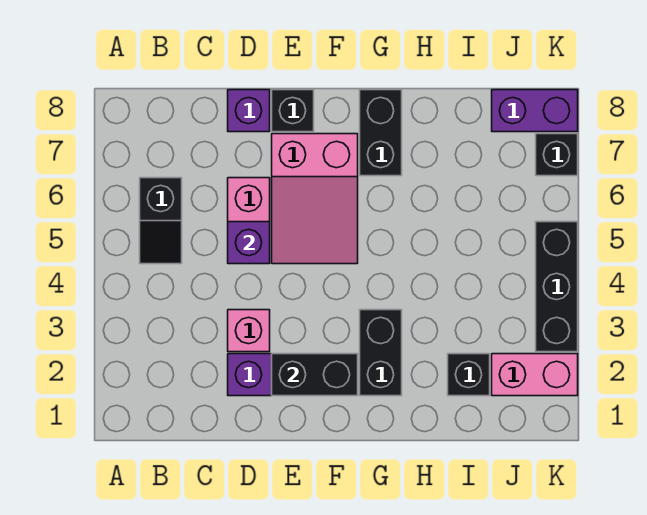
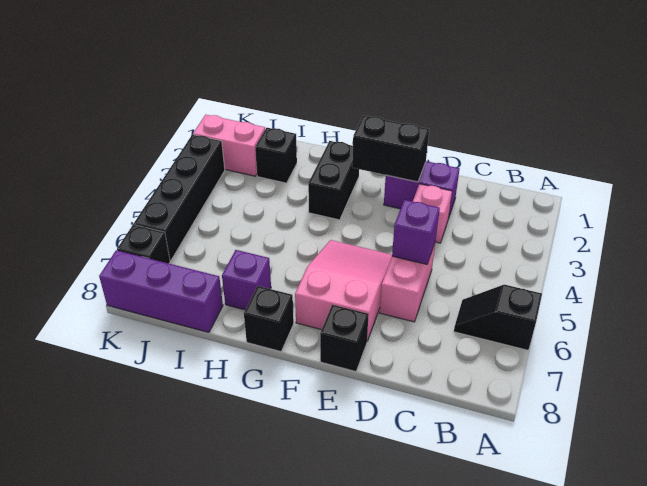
black 1x2 slope [140,178,182,264] -> black 1x2 slope turned to [454,285,542,350]
purple 1x1 brick [228,90,270,132] -> purple 1x1 brick moved to [222,250,271,310]
black 1x2 brick [360,90,402,176] -> black 1x1 brick [244,286,294,352]
purple 1x2 brick [492,90,578,132] -> purple 1x3 brick [99,250,223,332]
black 1x3 brick [536,222,578,352] -> black 1x4 brick [134,135,225,261]

